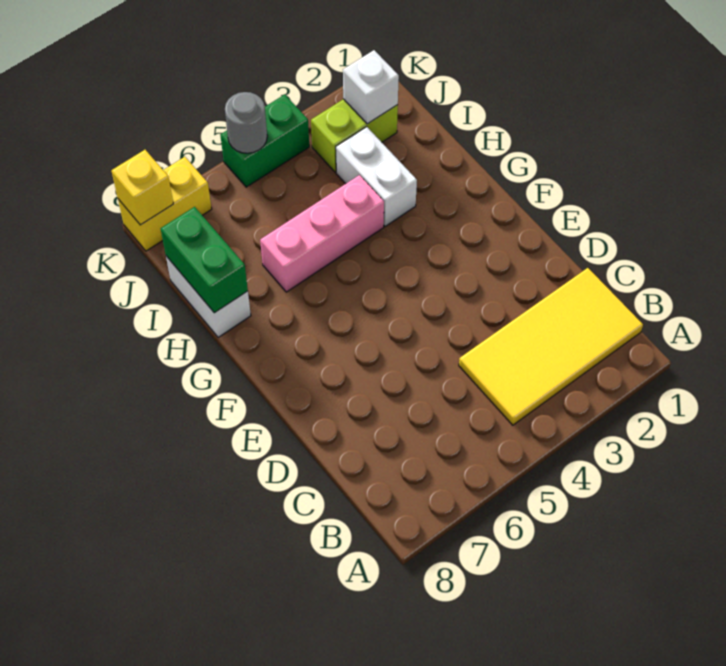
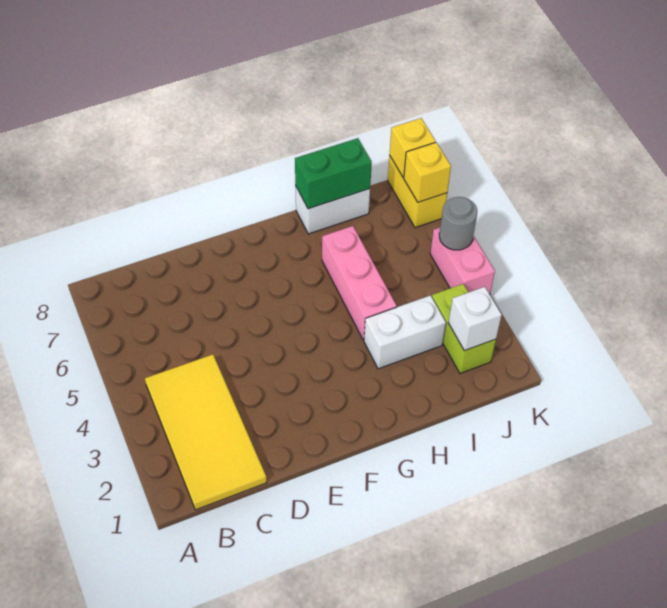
green 1x2 brick [220,95,309,187] -> pink 1x2 brick [430,228,495,294]
none -> yellow 1x1 brick [404,142,451,202]

